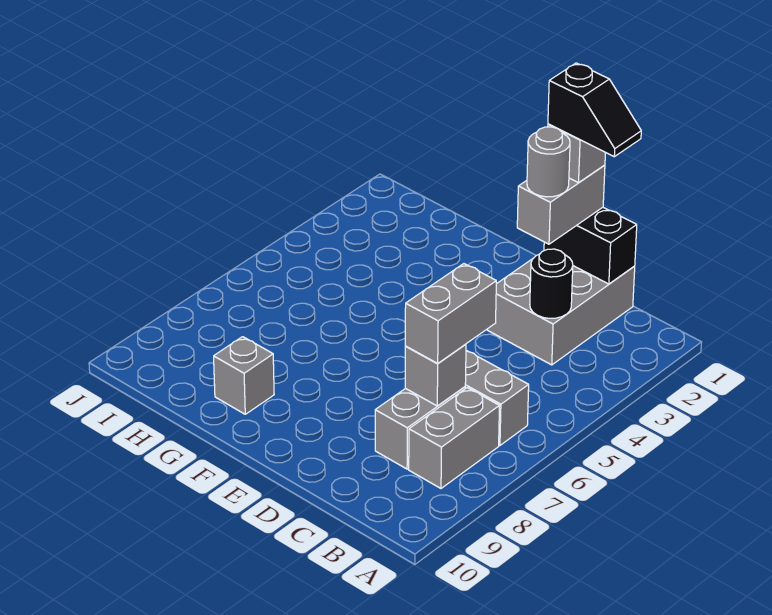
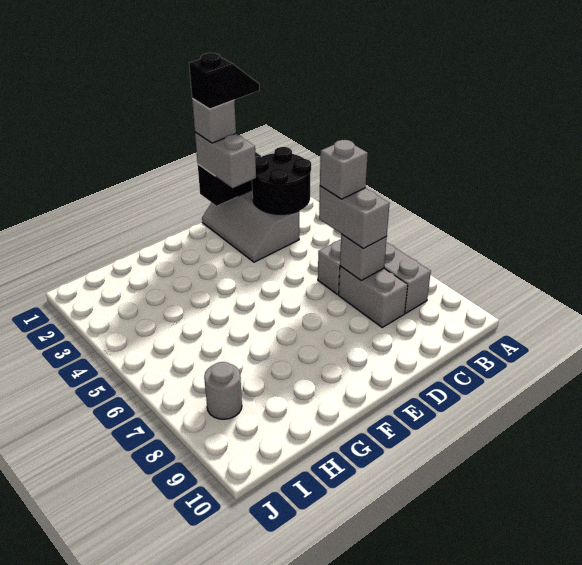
grey 2x3 brick [487,260,635,365] -> grey 2x3 slope [202,190,299,262]
black 1x1 round brick [530,249,573,318] -> black 2x2 round brick [252,147,311,214]
grey 1x1 round brick [527,127,570,197] -> grey 1x1 round brick moved to [204,362,242,419]
grey 1x1 brick [214,337,274,414] -> grey 1x1 brick moved to [320,140,368,199]

